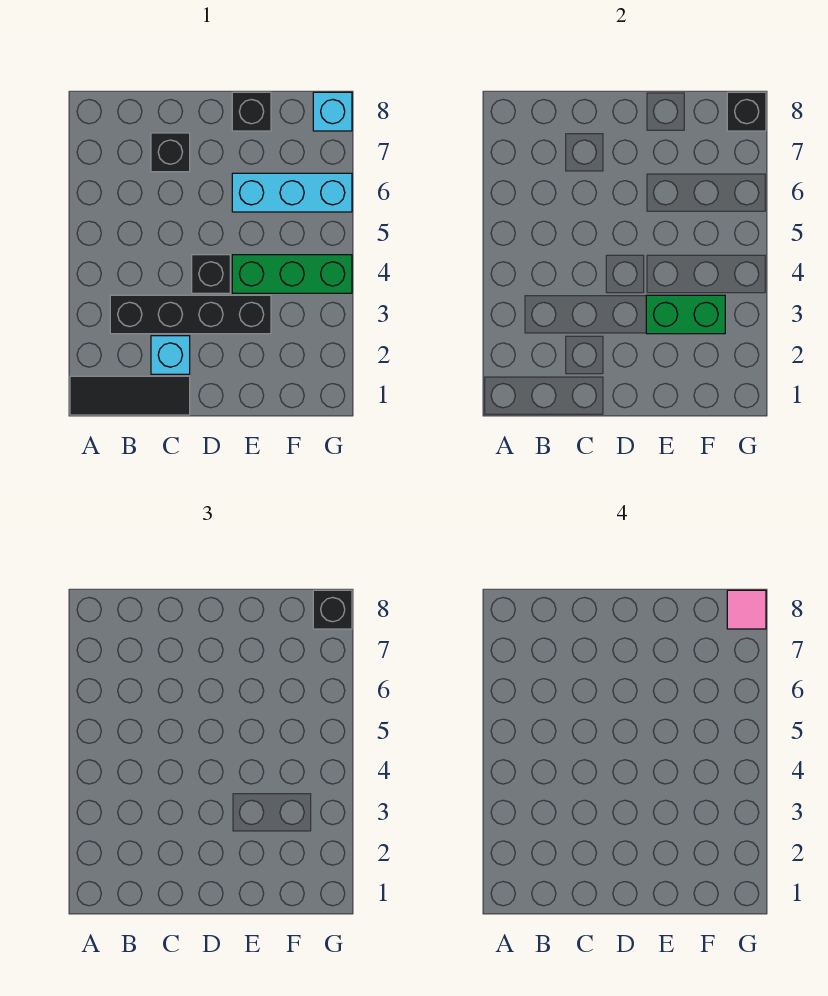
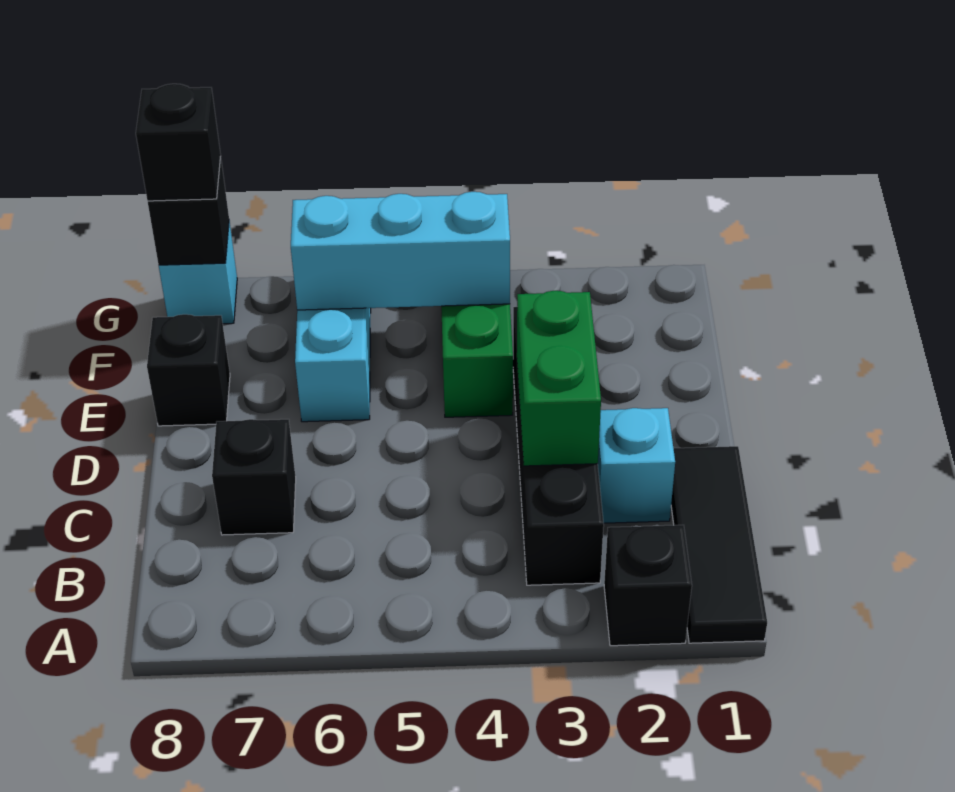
black 1x1 brick [192,255,230,293] -> black 1x1 brick moved to [604,525,692,646]
green 1x2 brick [646,295,725,334] -> green 1x2 brick moved to [517,291,601,466]
none -> cyan 1x3 brick [291,192,510,310]
pink 1x1 tile [727,590,766,629] -> none

